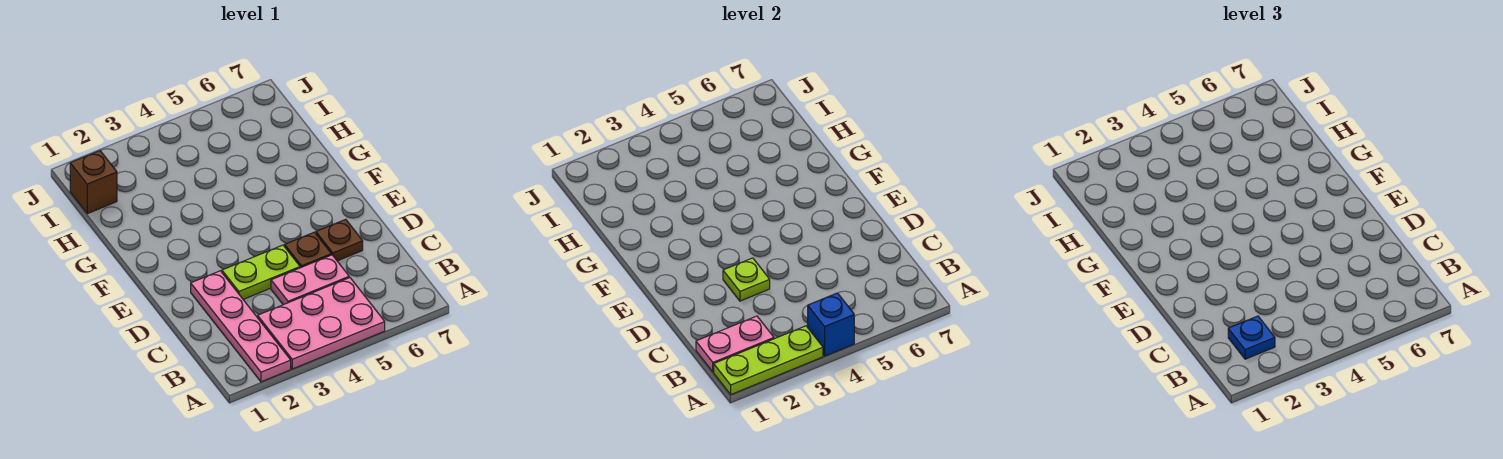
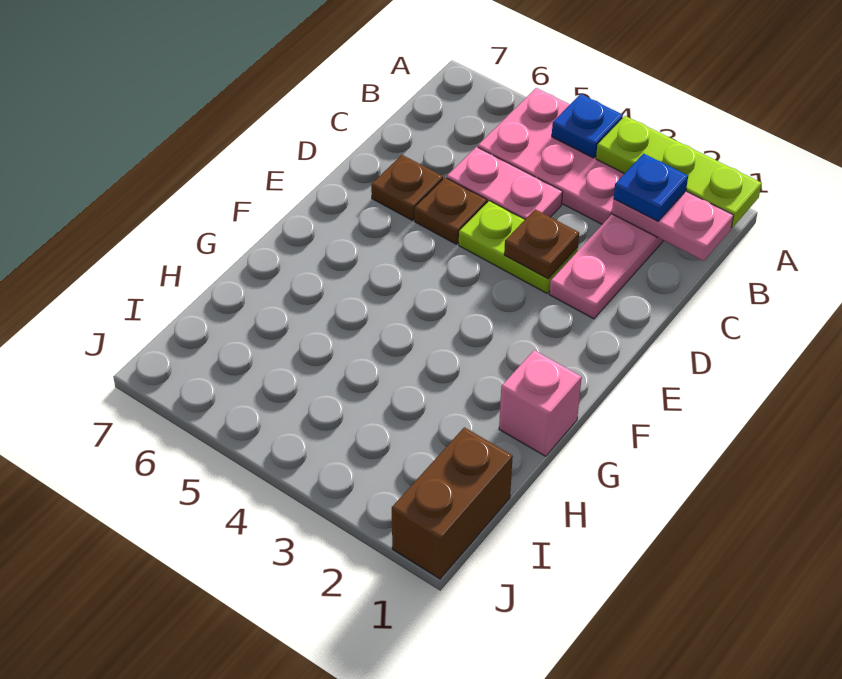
blue 1x1 brick [808,293,854,356] -> blue 1x1 plate [552,94,623,158]
lime 1x1 plate [723,258,770,301] -> brown 1x1 plate [504,209,579,279]
none -> pink 1x1 brick [499,350,582,456]
brown 1x1 brick [70,151,117,214] -> brown 1x2 brick [392,427,513,579]

